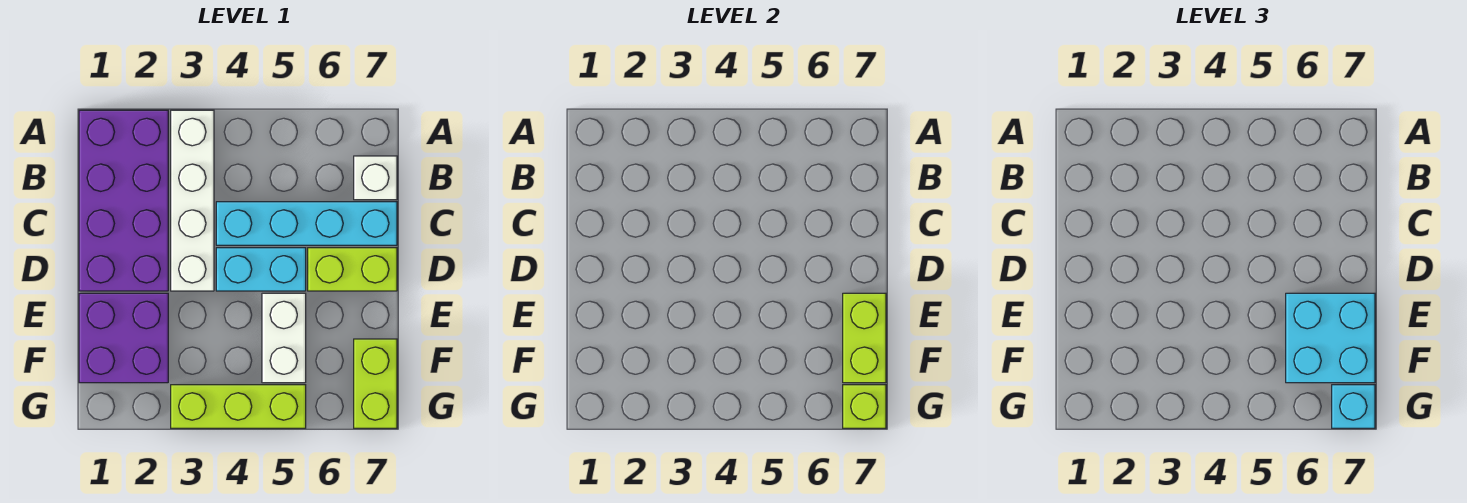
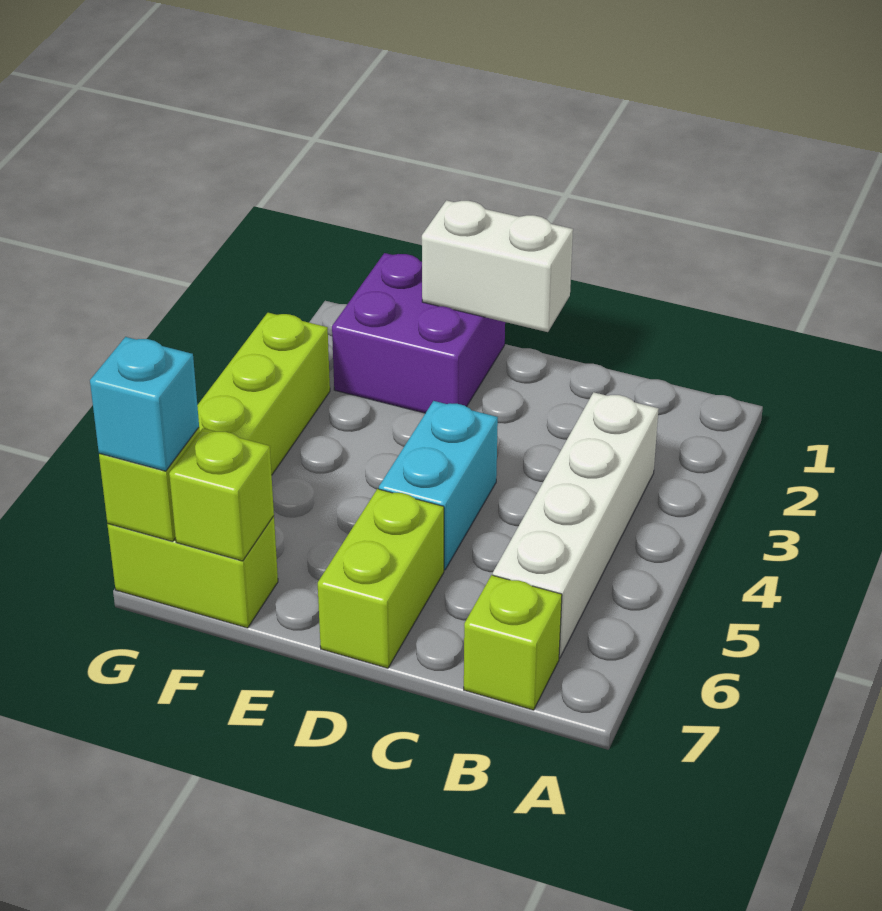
purple 2x4 brick [79,110,168,291] -> none
white 1x4 brick [171,110,214,291] -> white 1x4 brick turned to [493,392,659,658]
white 1x1 brick [354,156,397,200] -> lime 1x1 brick [464,575,562,710]
cyan 1x4 brick [216,202,397,245] -> none
white 1x2 brick [262,293,306,383] -> white 1x2 brick moved to [422,200,573,332]
cyan 2x2 brick [1286,293,1375,383] -> none
lime 1x2 brick [843,293,886,383] -> lime 1x1 brick [169,428,274,561]

